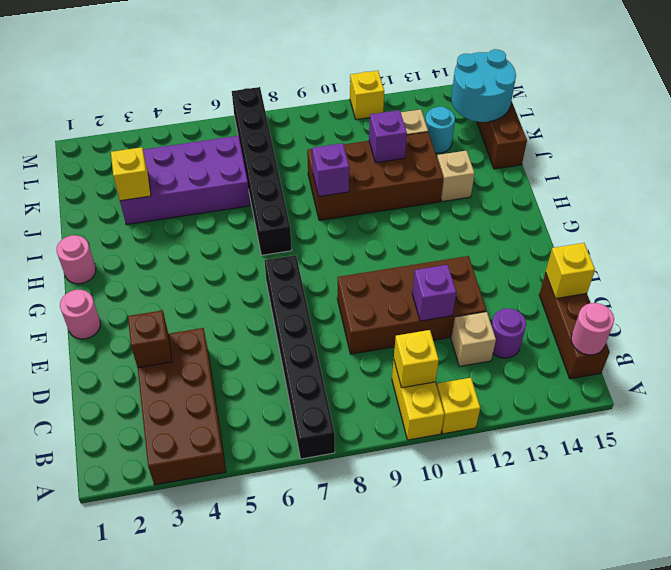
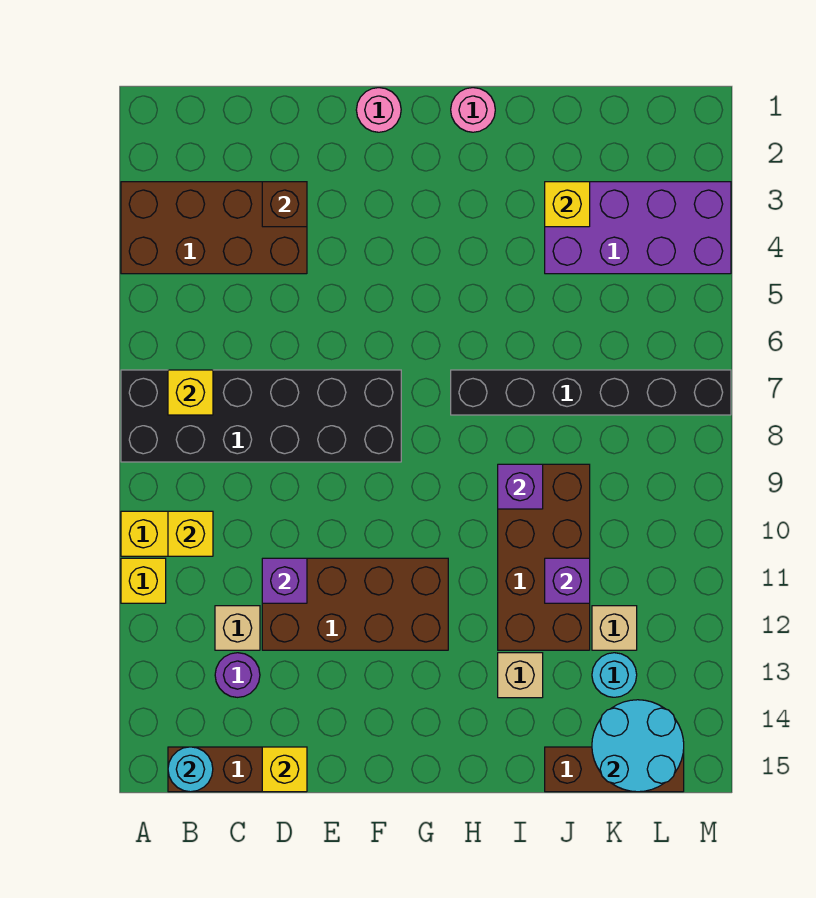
black 1x6 brick [264,255,335,459] -> black 2x6 brick [121,370,401,462]
pink 1x1 round brick [571,303,614,355] -> cyan 1x1 round brick [168,747,213,792]
brown 2x4 brick [337,256,486,354] -> brown 2x4 brick turned to [262,558,448,650]
purple 2x4 brick [120,136,250,225] -> purple 2x4 brick turned to [545,182,731,274]
yellow 1x1 brick [350,71,384,119] -> yellow 1x1 brick moved to [168,370,213,415]

